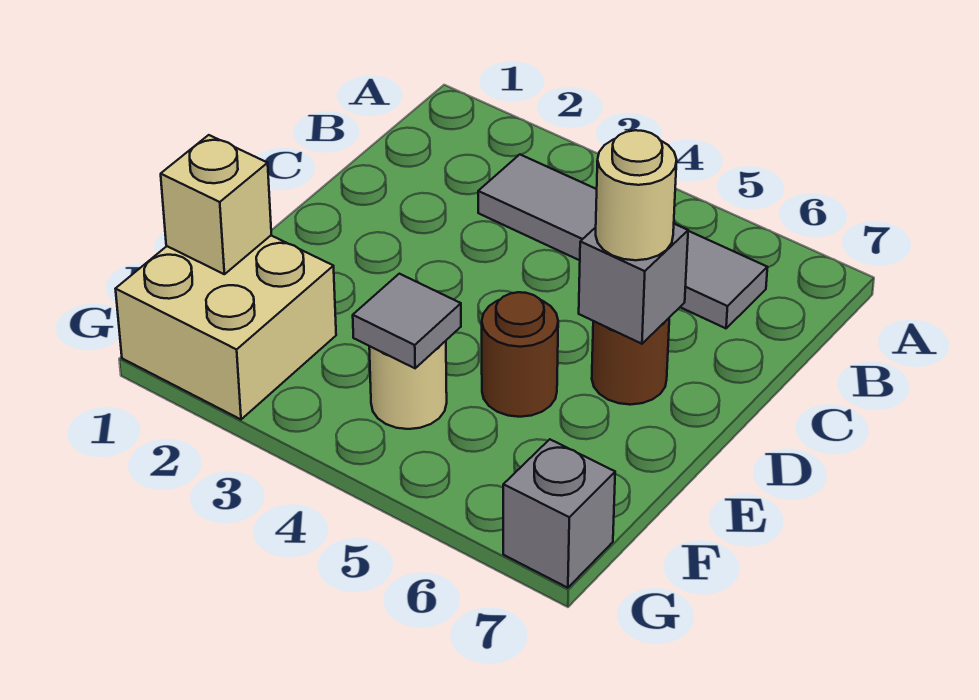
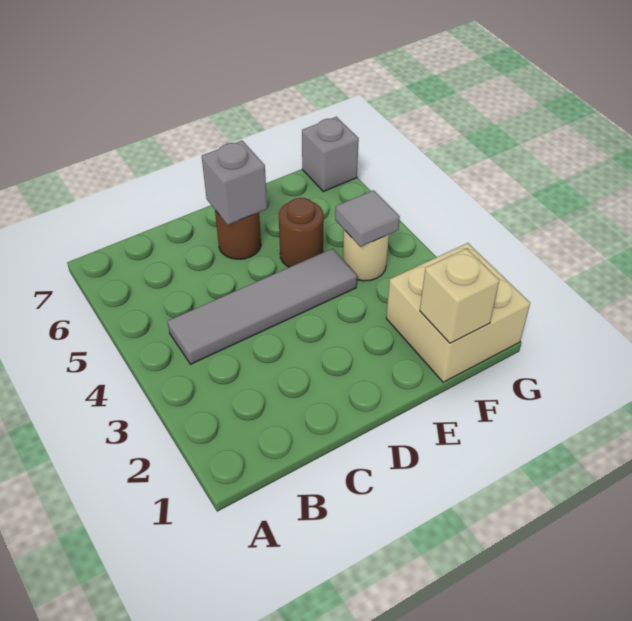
grey 1x4 tile [478,155,768,328] -> grey 1x4 tile turned to [167,248,357,364]
tan 1x1 round brick [596,130,677,260] -> none

